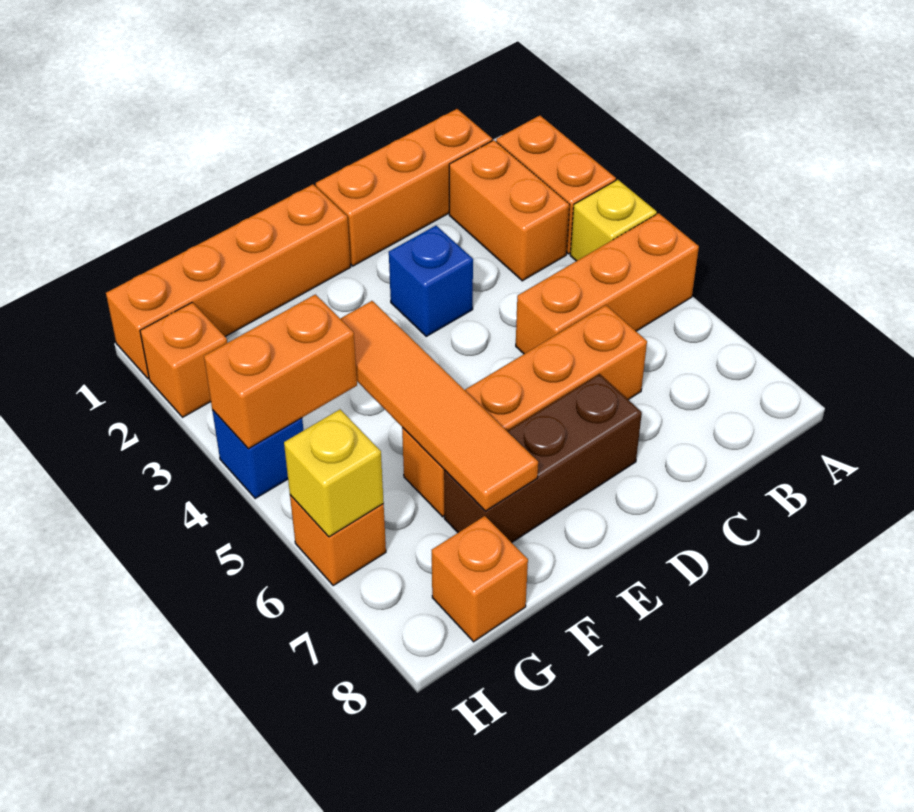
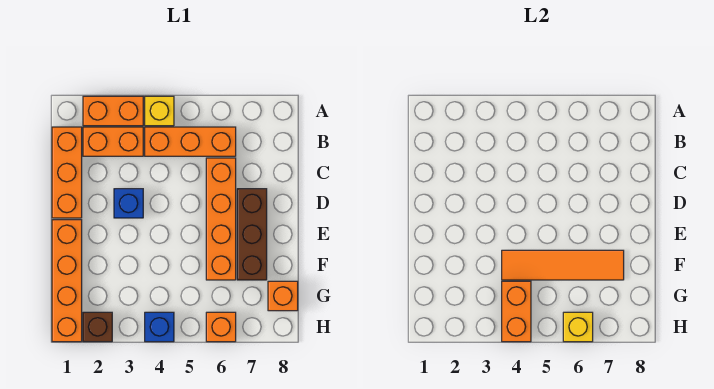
orange 1x3 brick [516,213,699,354] -> orange 1x3 brick turned to [145,127,236,156]
orange 1x1 brick [140,302,227,417] -> brown 1x1 brick [83,312,112,342]

